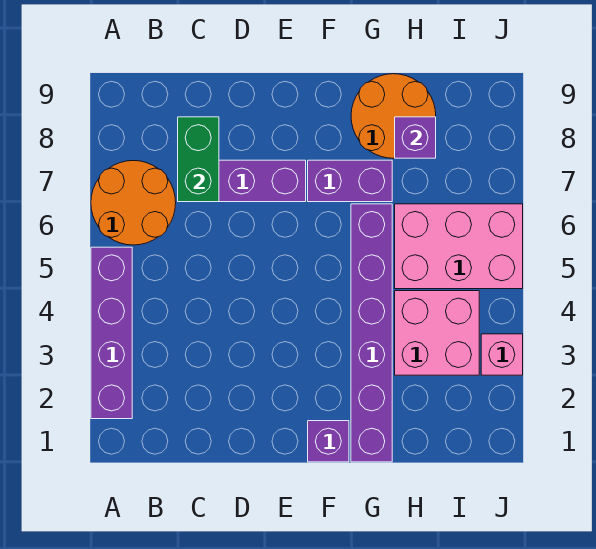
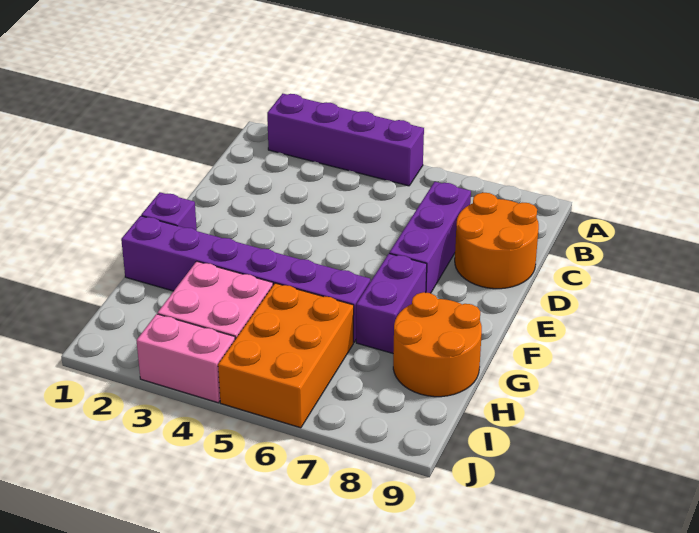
orange 2x2 round brick [91,161,176,245] -> orange 2x2 round brick moved to [455,193,539,289]
green 1x2 brick [178,117,219,202] -> none
pink 2x3 brick [395,204,523,289] -> orange 2x3 brick [218,283,354,428]
purple 1x1 brick [395,117,436,158] -> none
pink 1x1 brick [481,334,523,375] -> pink 1x2 brick [136,314,235,403]

